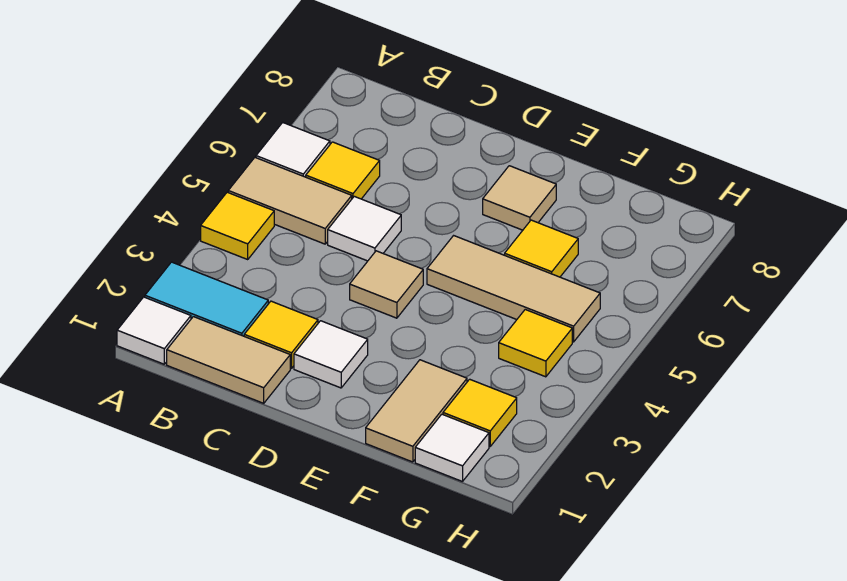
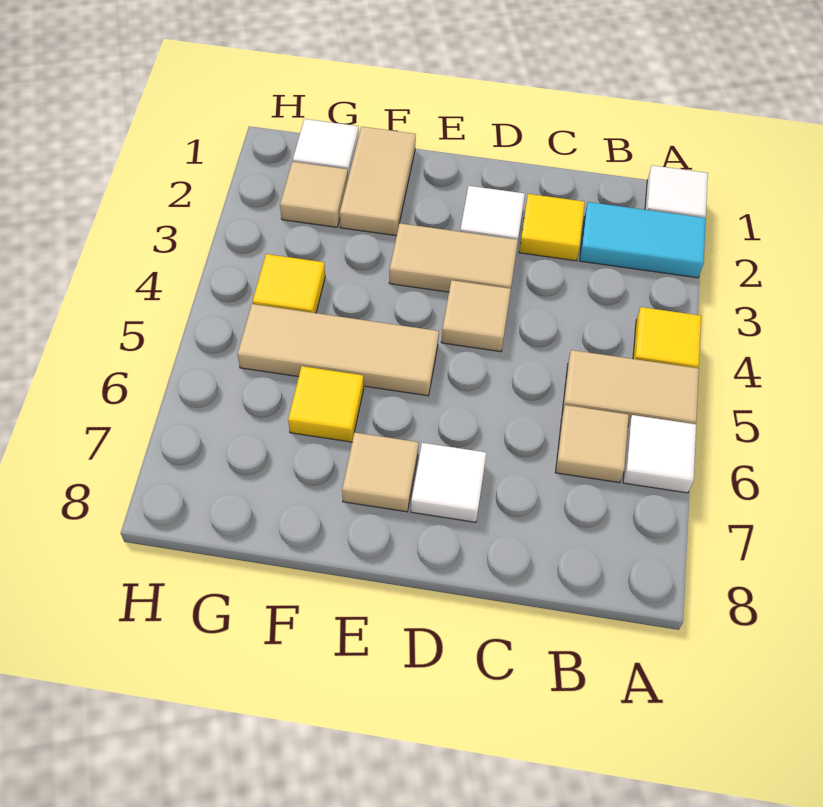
tan 1x2 tile [167,317,290,403] -> tan 1x2 tile moved to [389,223,518,292]
yellow 1x1 tile [306,142,380,199] -> tan 1x1 tile [555,405,629,483]
white 1x1 tile [328,196,401,261] -> white 1x1 tile moved to [411,443,486,522]
yellow 1x1 tile [443,379,517,446] -> tan 1x1 tile [280,162,348,227]

